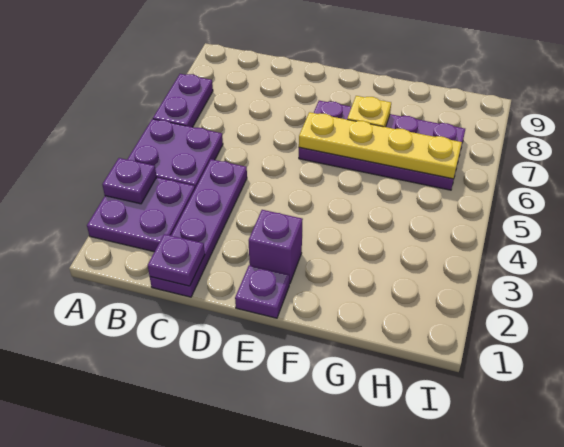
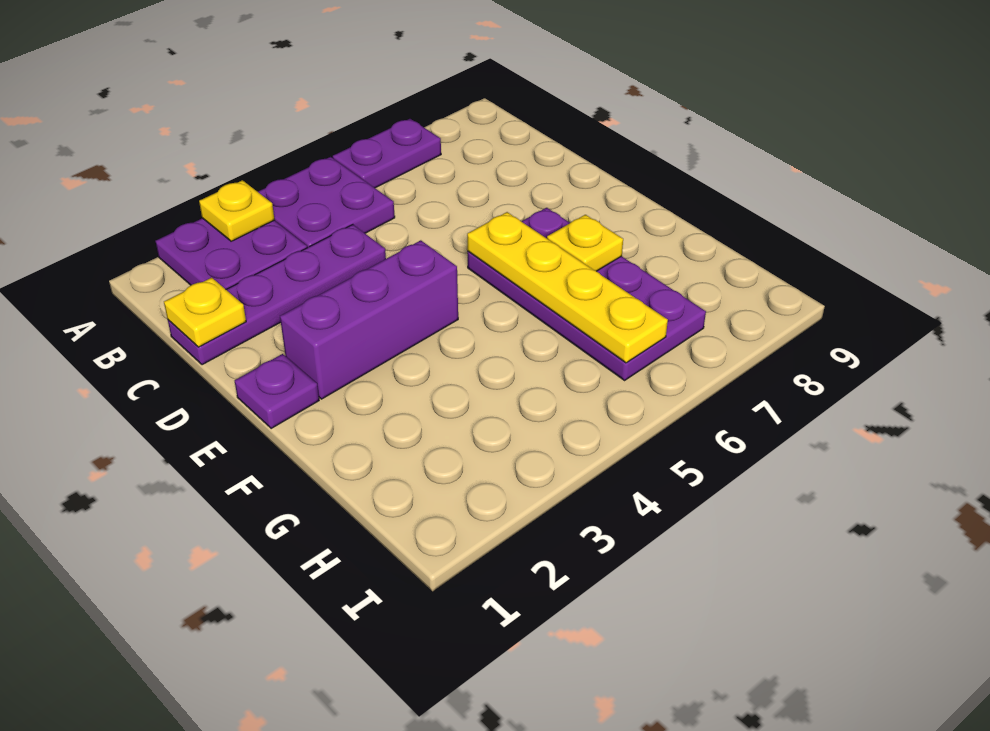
purple 1x1 plate [102,158,157,204] -> yellow 1x1 plate [199,180,274,241]
purple 1x1 plate [148,234,205,286] -> yellow 1x1 plate [164,278,246,347]
purple 1x1 brick [249,210,303,284] -> purple 1x3 brick [280,240,458,399]

